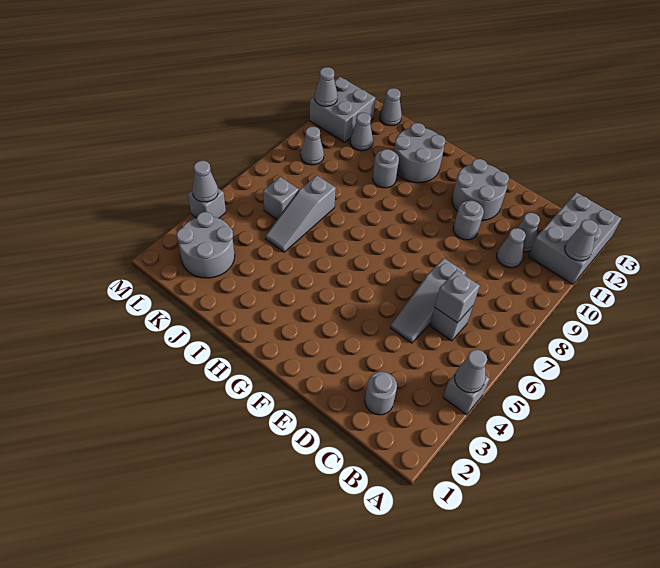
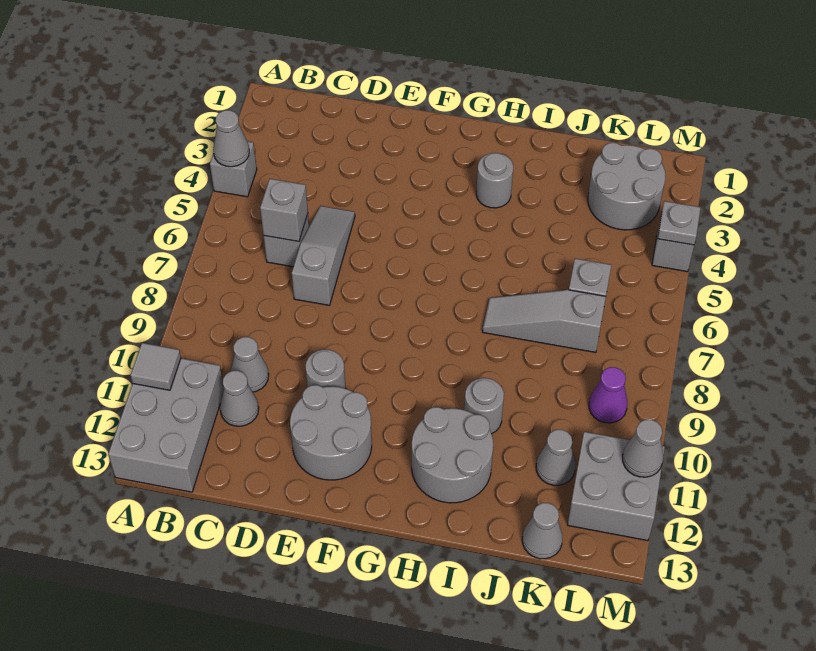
grey 1x1 cone [565,220,598,261] -> grey 1x1 tile [131,343,181,390]
grey 1x1 round brick [365,372,397,415] -> grey 1x1 round brick moved to [476,153,513,208]
grey 1x3 slope [265,175,336,252] -> grey 1x3 slope turned to [483,290,606,352]
grey 1x1 cone [301,127,324,165] -> purple 1x1 cone [589,367,627,423]
grey 1x1 cone [192,161,218,202] -> grey 1x1 plate [658,201,701,245]

